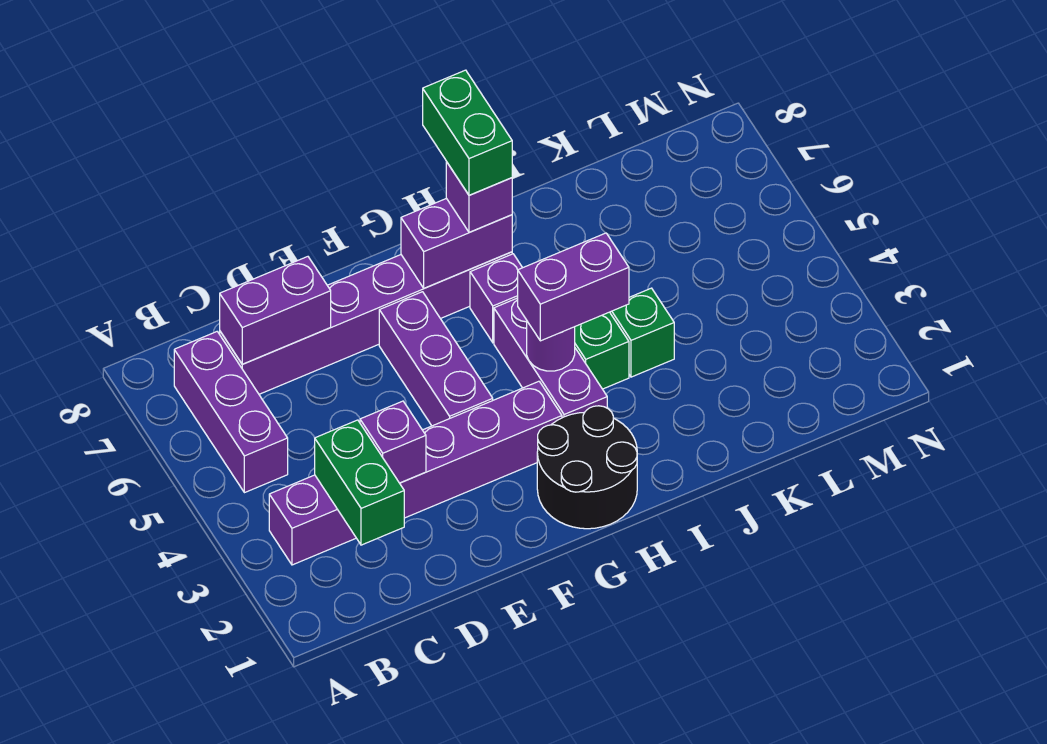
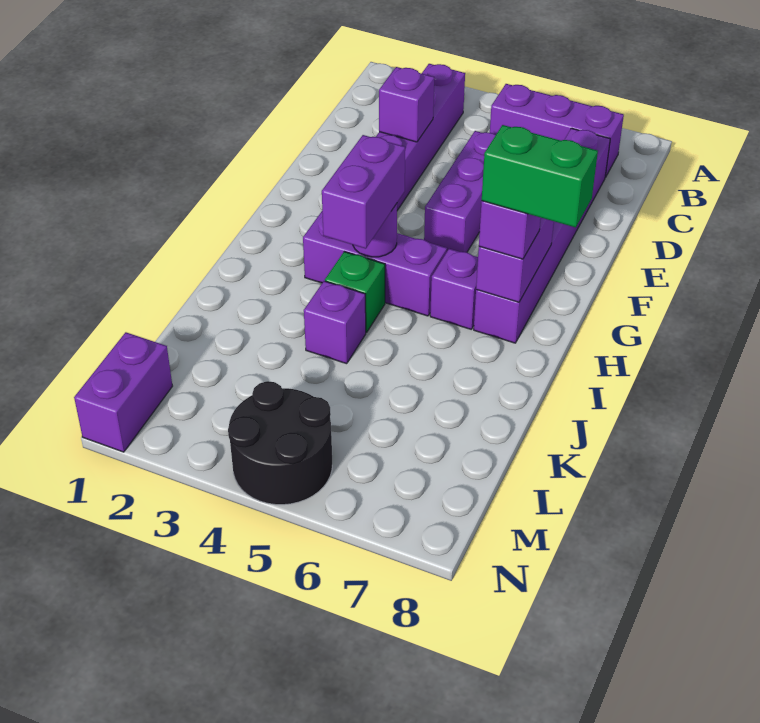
green 1x2 brick [315,420,404,545] -> none
purple 1x2 brick [220,257,331,364] -> purple 1x2 brick moved to [74,332,172,452]
purple 1x3 brick [379,292,493,426] -> purple 1x3 brick turned to [424,131,496,252]
black 2x2 round brick [537,406,637,529] -> black 2x2 round brick moved to [228,381,332,505]
green 1x1 brick [610,288,674,377] -> purple 1x1 brick [304,281,366,364]

